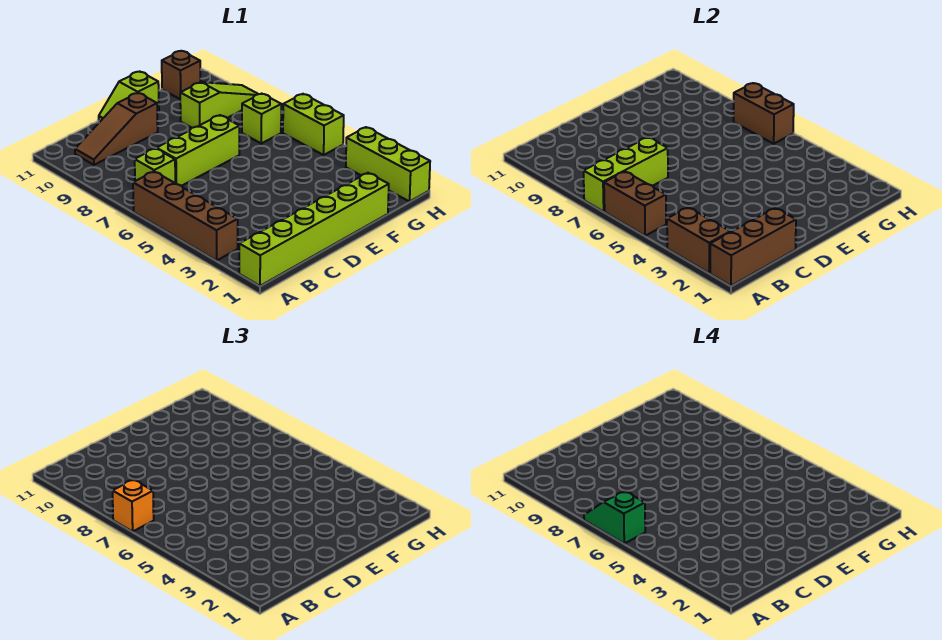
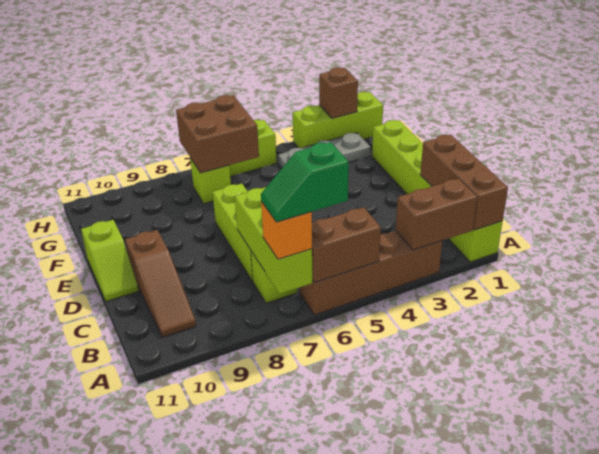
lime 1x3 slope [180,82,258,128] -> none
none -> grey 1x3 plate [278,133,370,168]
brown 1x1 brick [162,51,200,99] -> brown 1x1 brick moved to [319,67,358,118]
brown 1x2 brick [734,83,794,144] -> brown 2x2 brick [176,95,259,173]

